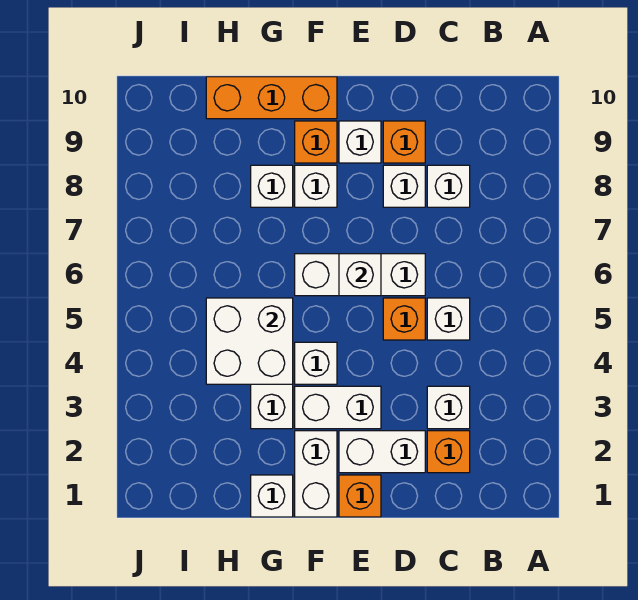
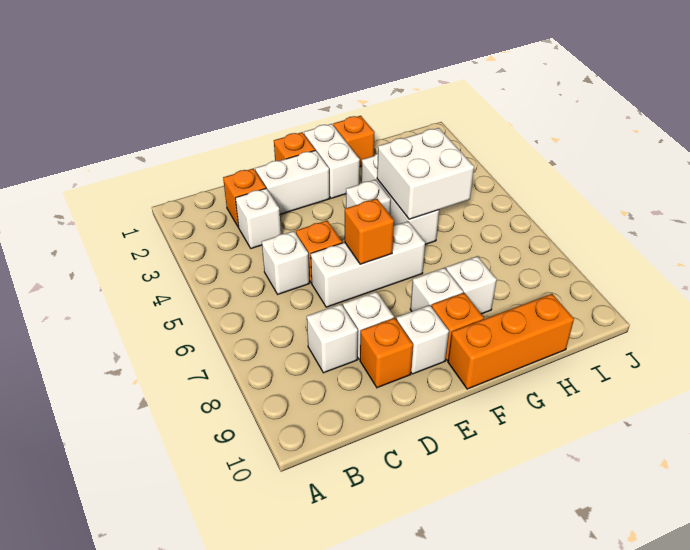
white 1x2 brick [295,386,381,429] -> none
white 1x1 brick [339,254,381,296] -> orange 1x1 brick [345,199,394,264]
white 1x1 brick [251,475,293,517] -> orange 1x1 brick [333,116,374,167]

